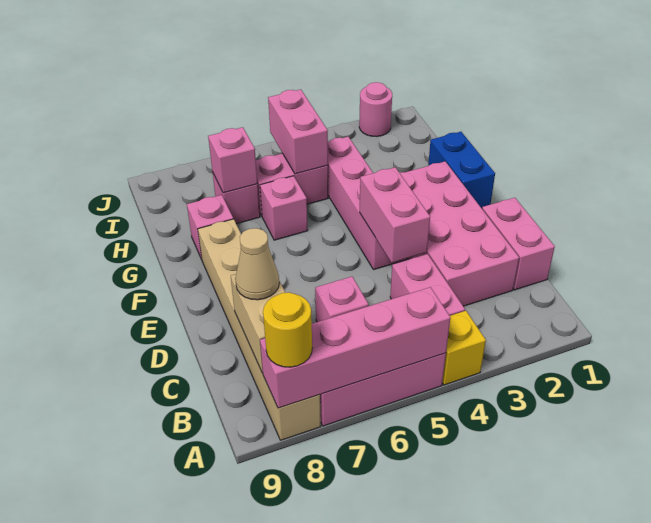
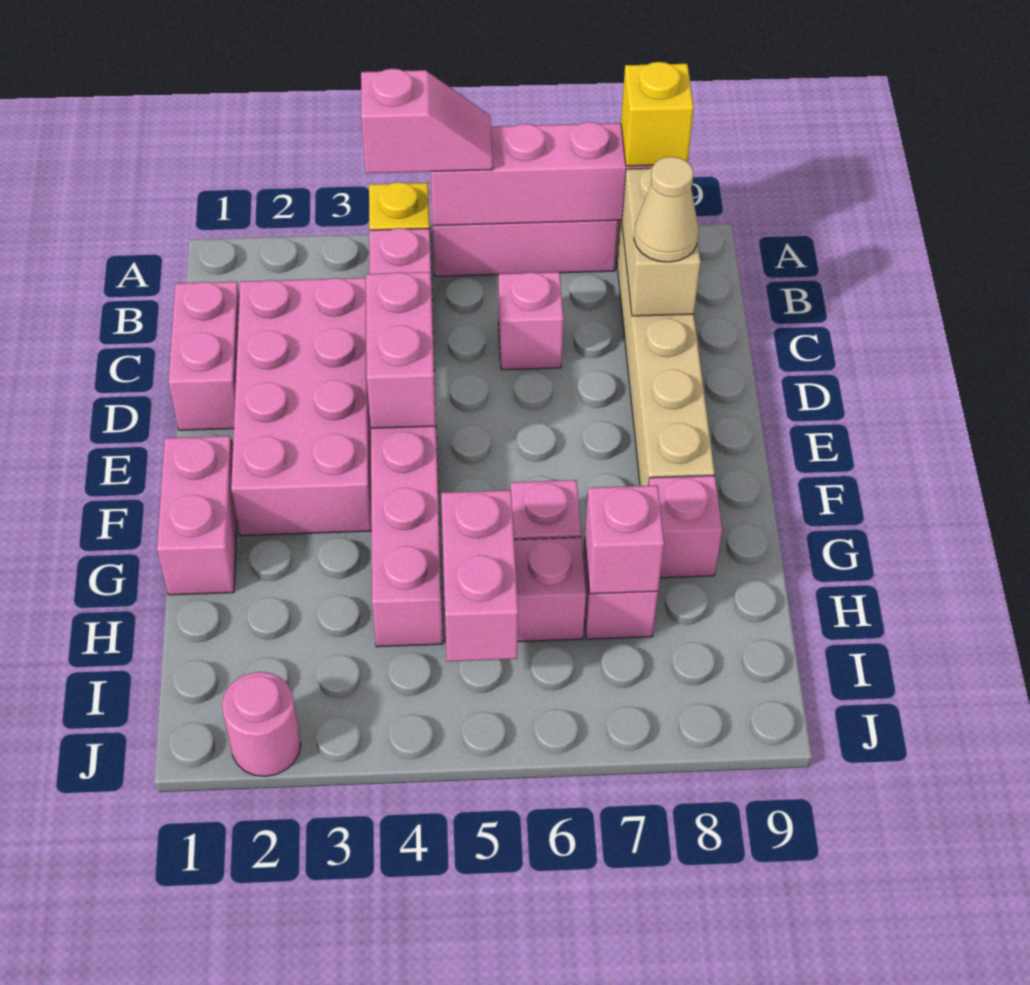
none -> pink 1x2 slope [361,69,493,173]
yellow 1x1 round brick [263,292,312,367] -> yellow 1x1 brick [621,62,694,166]
blue 1x2 brick [428,132,495,208] -> pink 1x2 brick [157,436,237,595]

